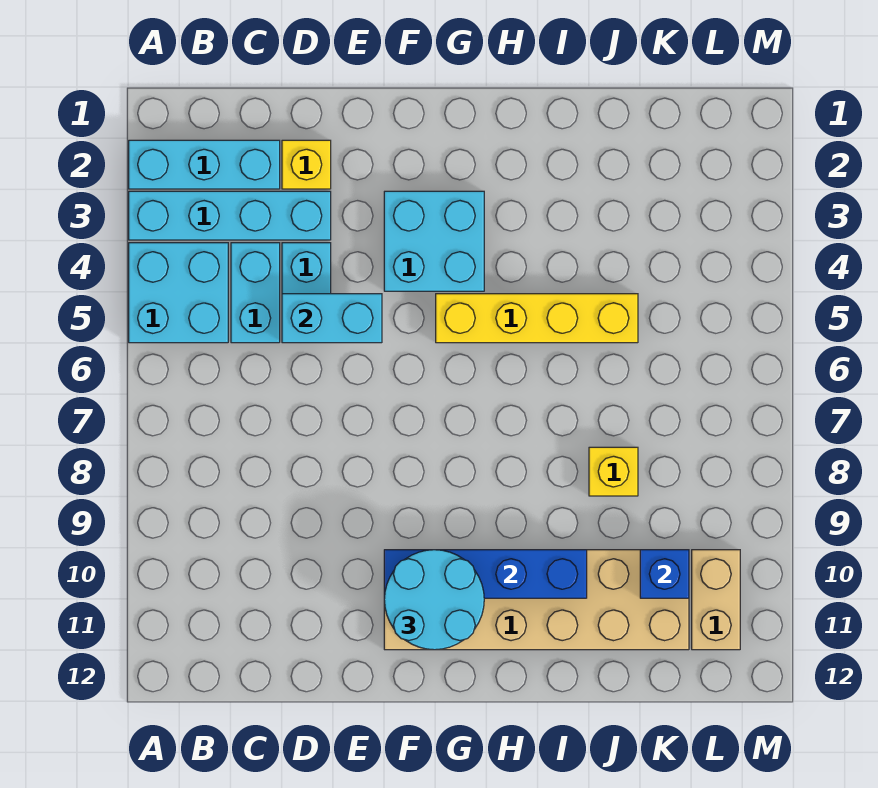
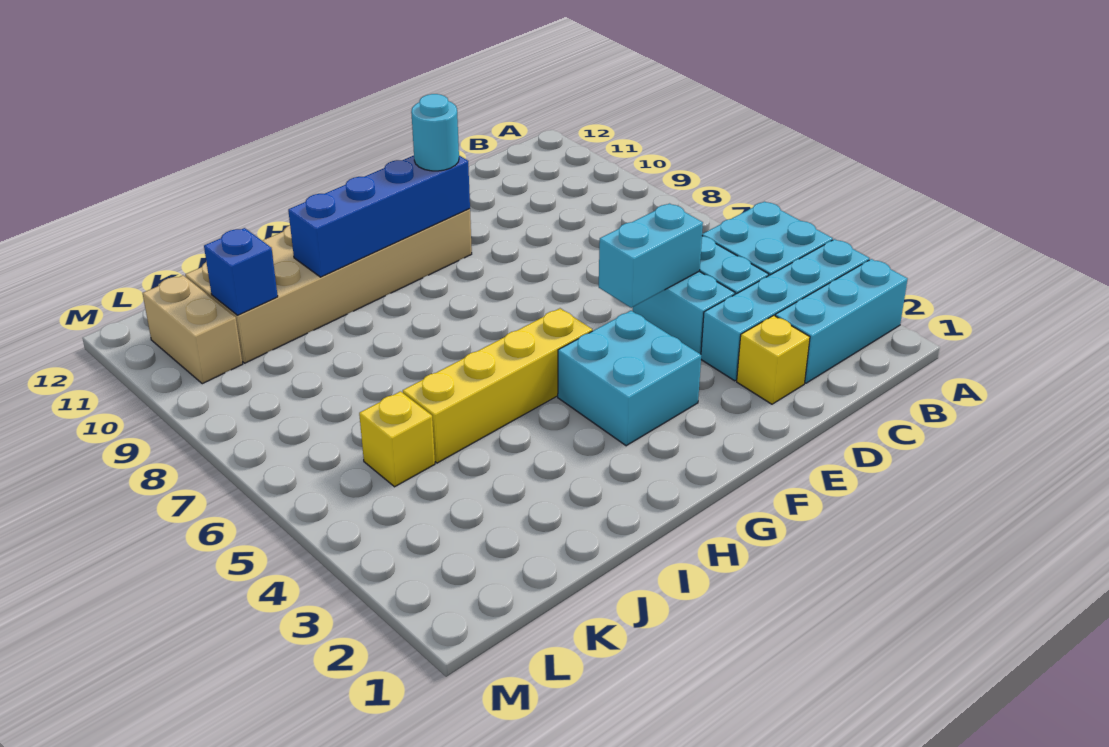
cyan 2x2 round brick [384,550,484,650] -> cyan 1x1 round brick [411,94,459,171]
yellow 1x1 brick [589,447,638,496] -> yellow 1x1 brick moved to [359,391,435,487]

